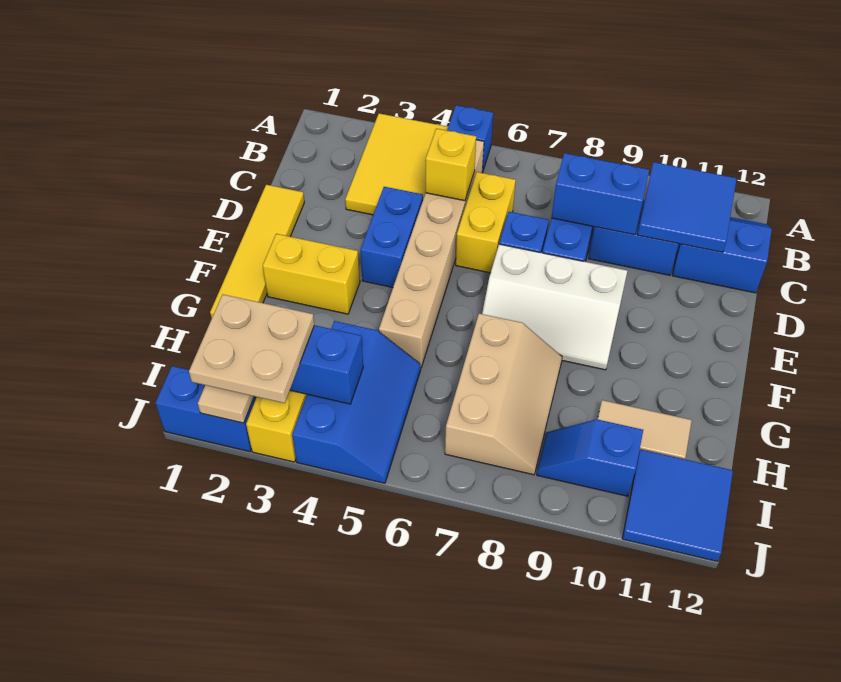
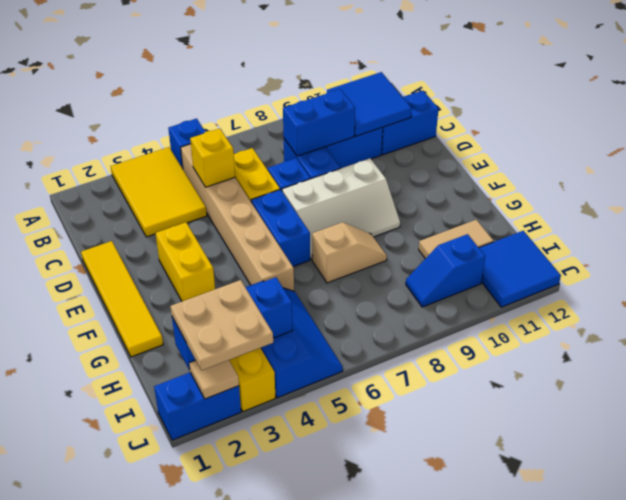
blue 1x2 brick [361,187,423,287] -> blue 1x2 brick moved to [251,190,310,267]
yellow 1x2 brick [263,234,360,314] -> yellow 1x2 brick turned to [156,222,215,301]
tan 2x3 slope [445,314,562,475] -> tan 1x2 slope [312,222,387,283]

